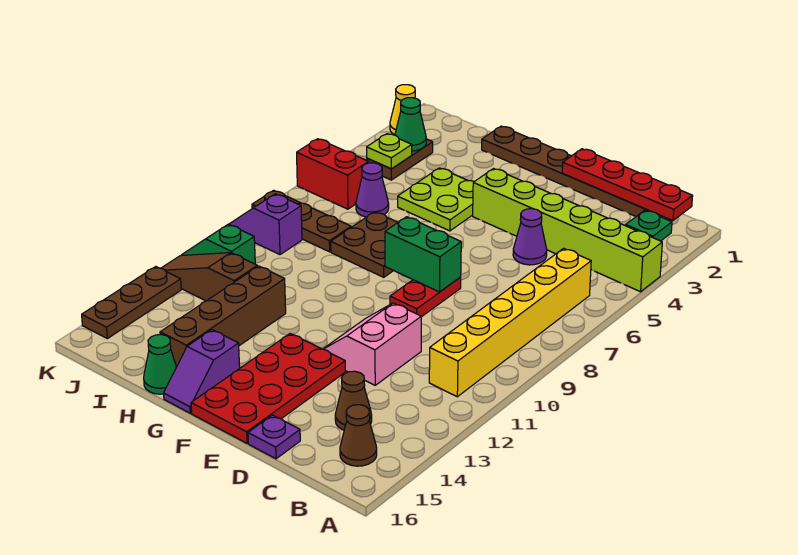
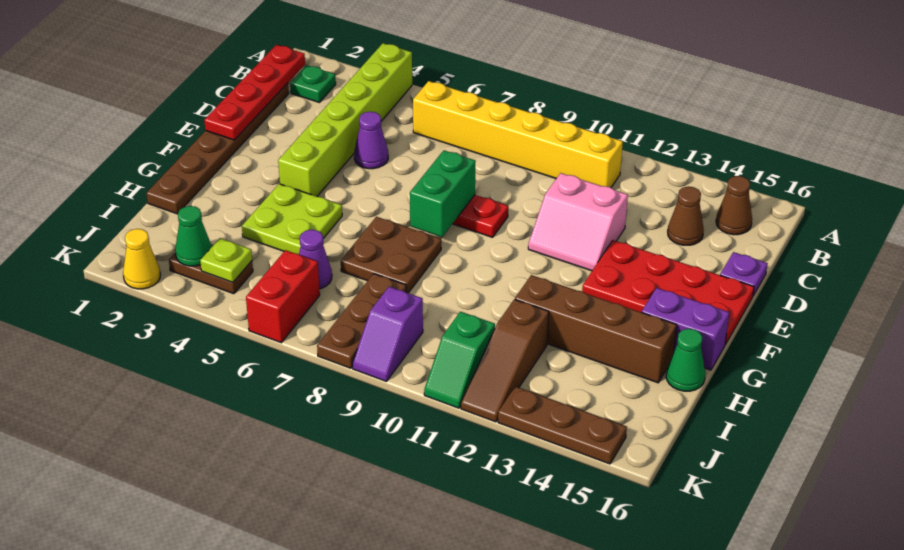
purple 1x2 slope [164,330,240,413] -> purple 1x2 brick [642,288,729,370]

